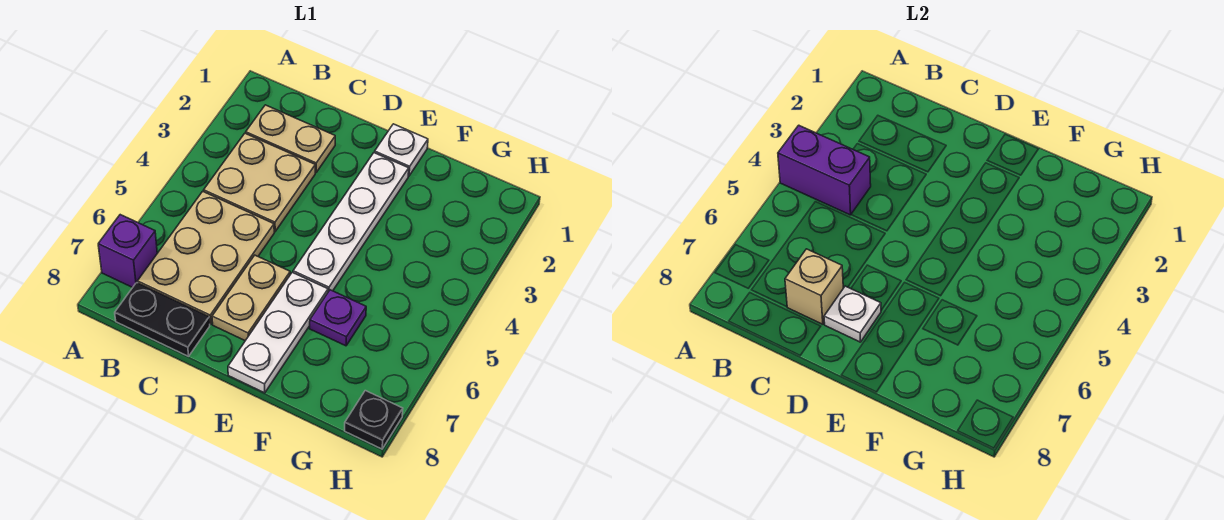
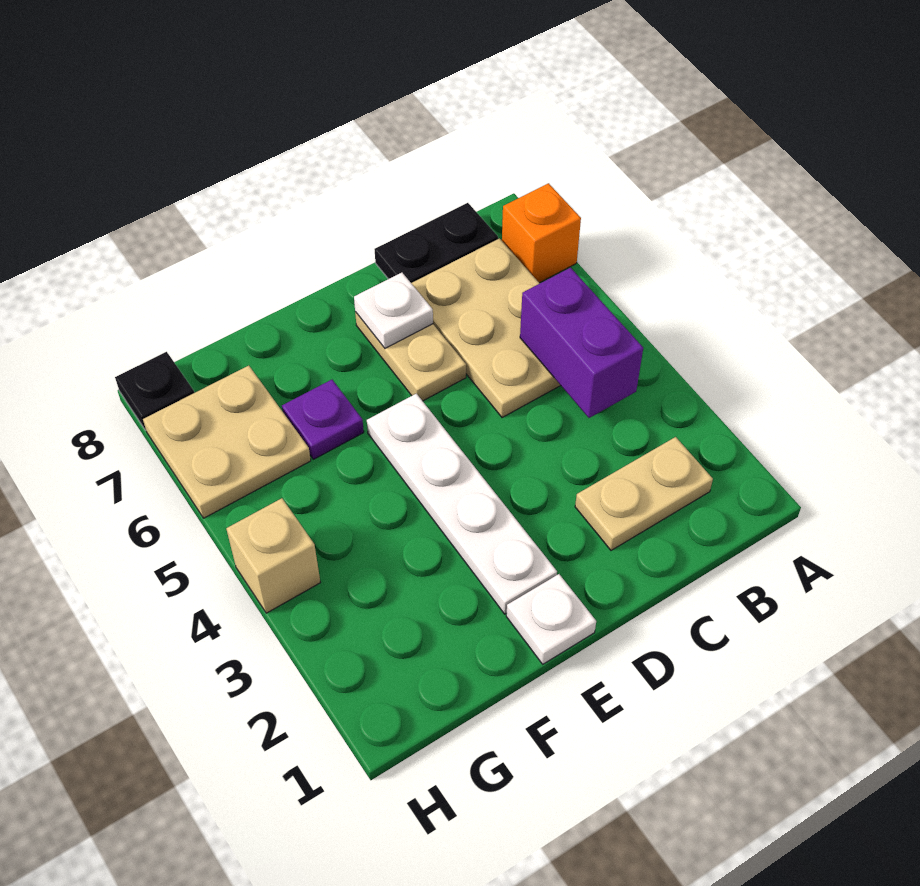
purple 1x2 brick [778,125,871,215] -> purple 1x2 brick turned to [520,268,643,418]
purple 1x1 brick [98,215,157,288] -> orange 1x1 brick [502,183,581,283]
tan 2x2 plate [204,133,315,232] -> tan 2x2 plate moved to [143,366,311,518]
tan 1x1 brick [785,249,843,324] -> tan 1x1 brick moved to [226,498,320,613]
white 1x3 plate [228,272,328,393] -> none

